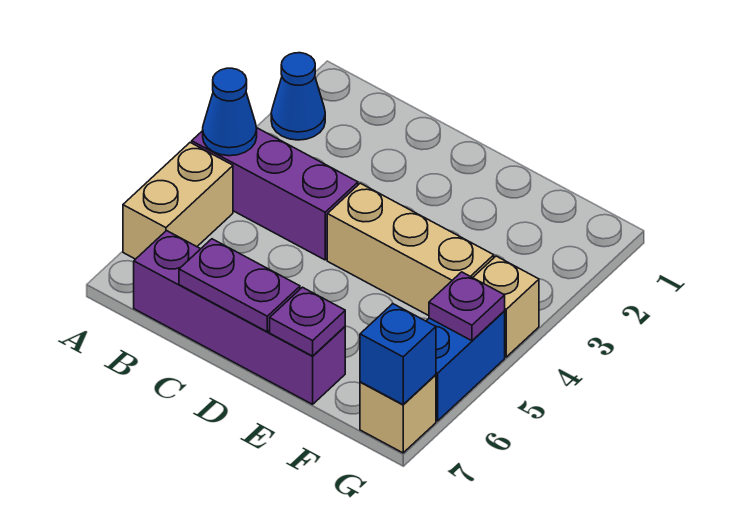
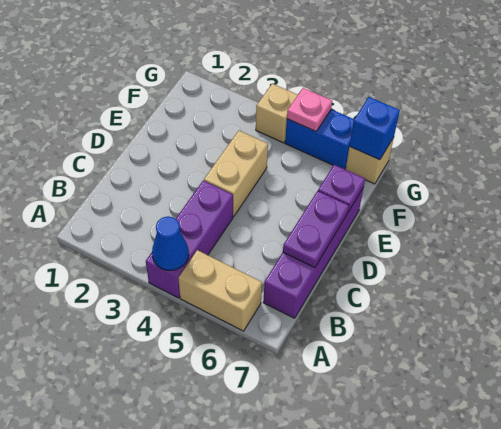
blue 1x1 cone [271,53,325,140] -> none
tan 1x3 brick [327,183,494,316] -> tan 1x2 brick [204,131,268,217]
purple 1x1 plate [429,272,505,341] -> pink 1x1 plate [287,88,332,131]

